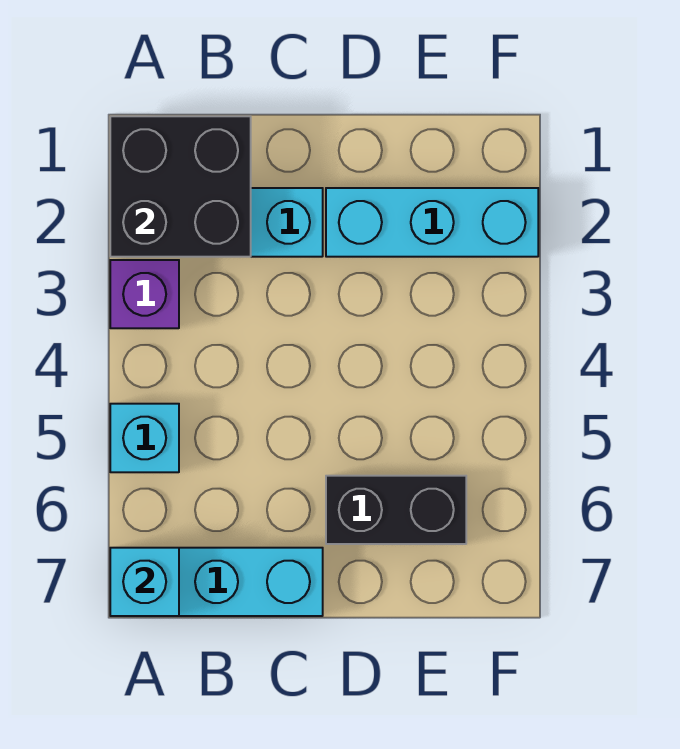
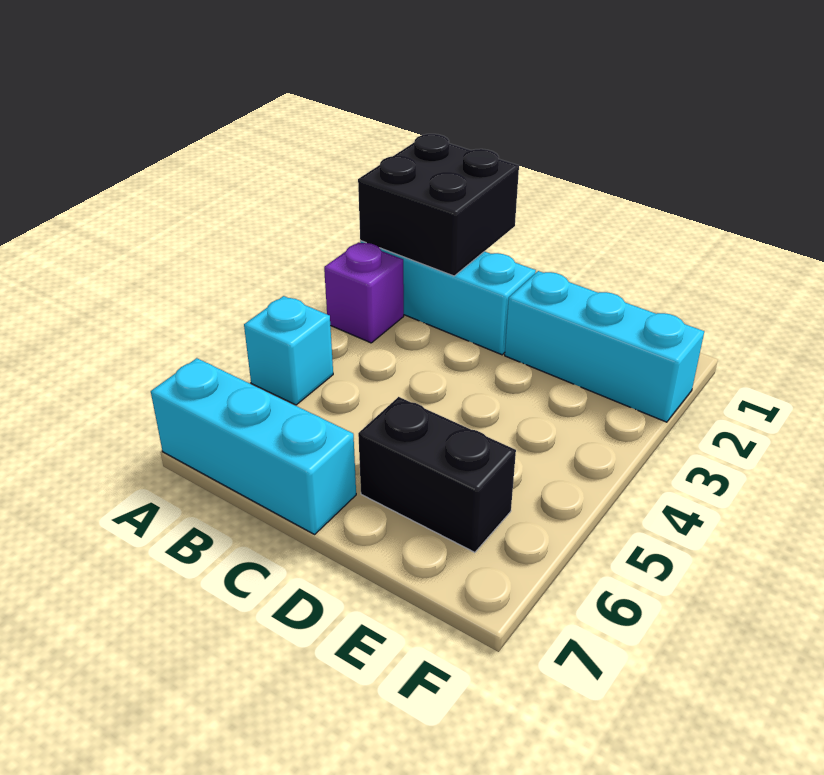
cyan 1x1 brick [110,548,179,616] -> none

